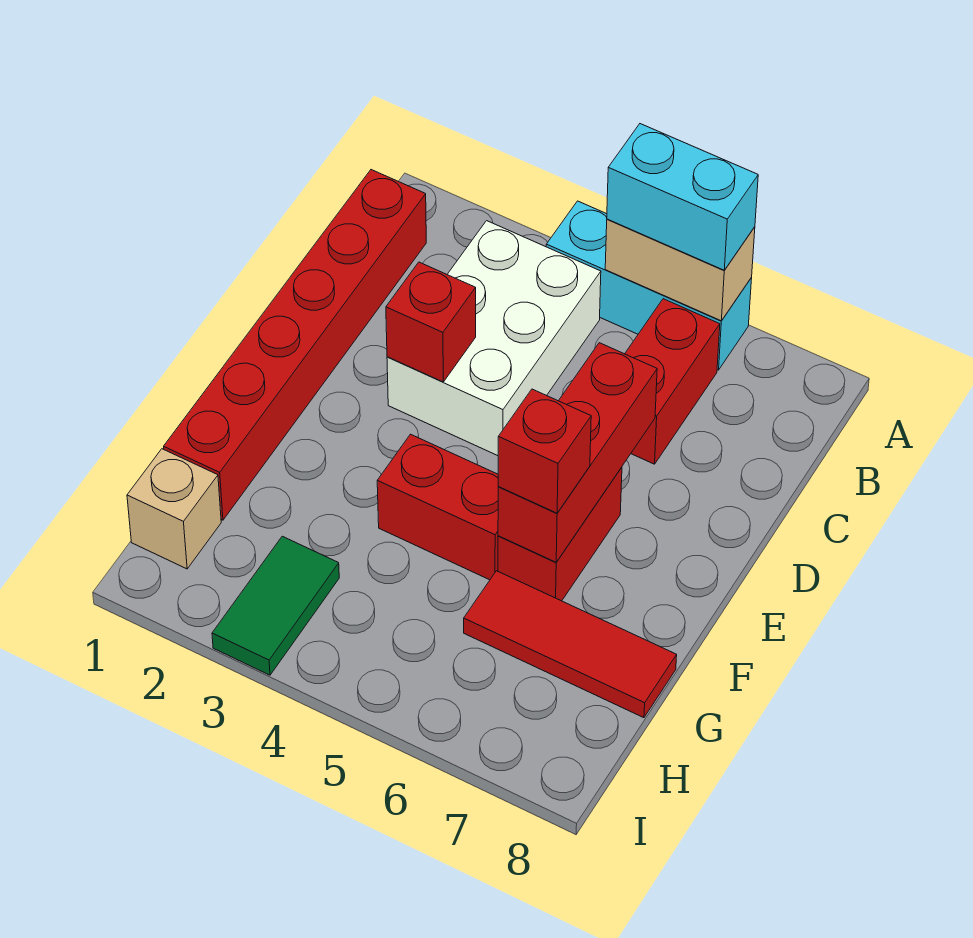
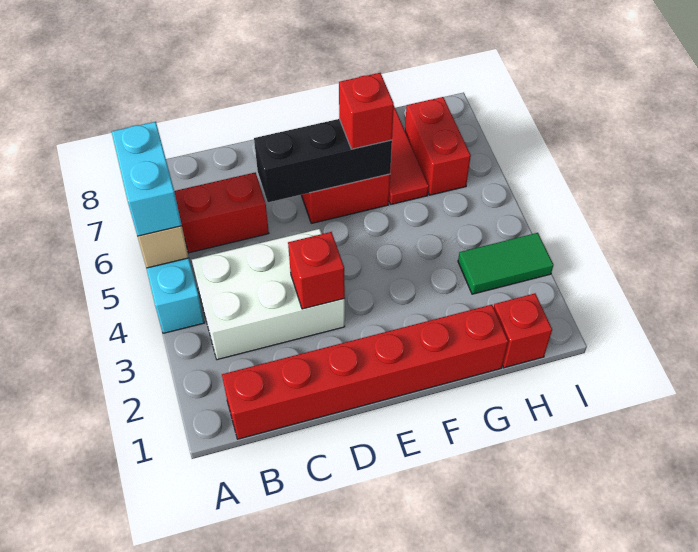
red 1x3 brick [498,343,657,562] -> black 1x3 brick [254,119,392,202]
red 1x2 brick [377,434,498,580] -> red 1x2 brick moved to [405,97,471,195]
tan 1x1 brick [127,449,221,569] -> red 1x1 brick [493,294,552,368]

